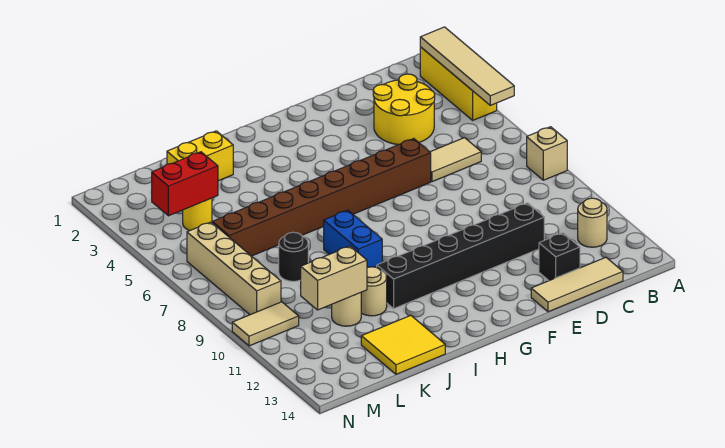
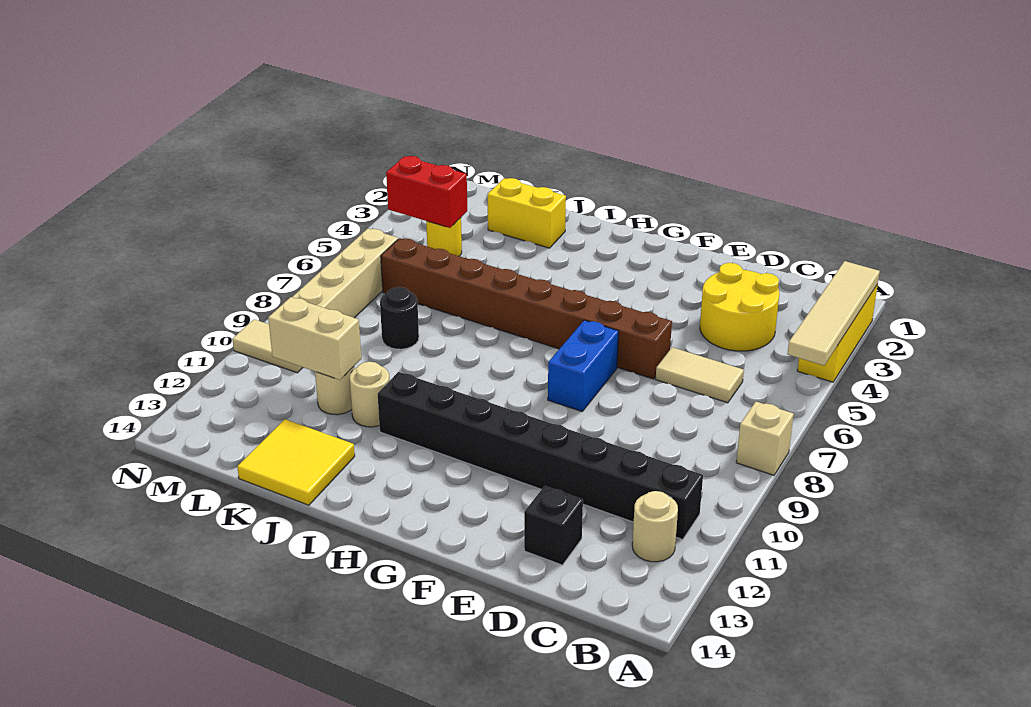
tan 1x3 tile [531,257,623,312] -> none
black 1x6 brick [377,203,544,308] -> black 1x8 brick [378,372,703,540]
blue 1x2 brick [324,210,382,268] -> blue 1x2 brick moved to [548,320,619,411]

